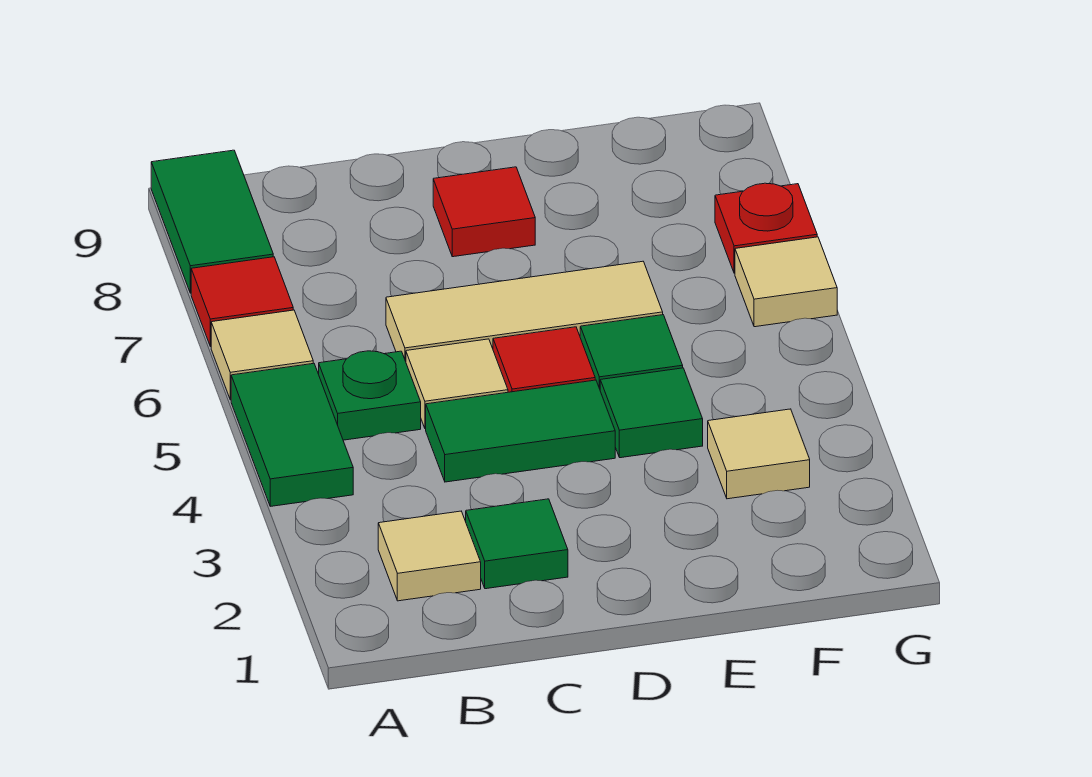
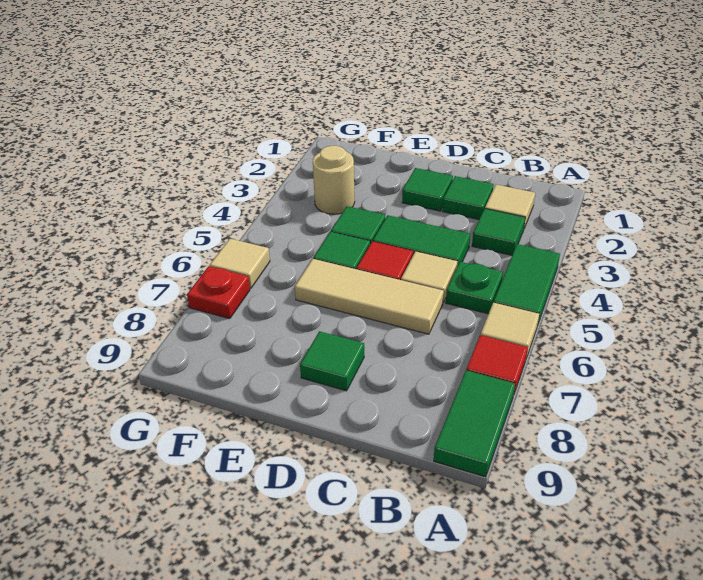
none -> green 1x1 tile [472,209,525,255]
none -> green 1x1 tile [402,168,453,211]
red 1x1 tile [433,167,535,257] -> green 1x1 tile [300,331,364,391]
tan 1x1 tile [708,409,810,499] -> tan 1x1 round brick [313,146,355,214]

